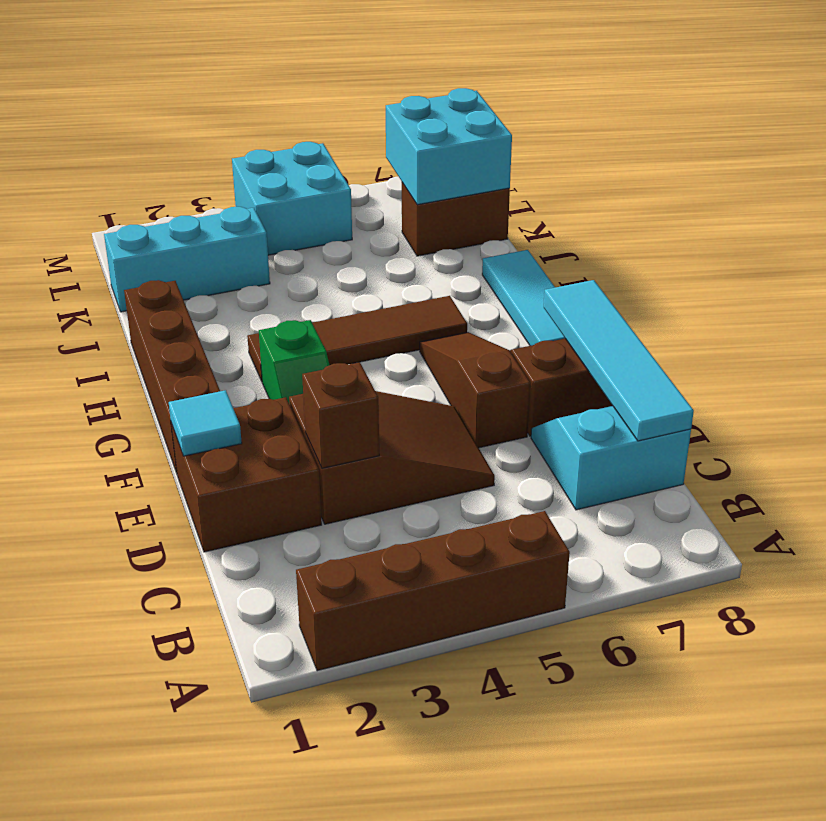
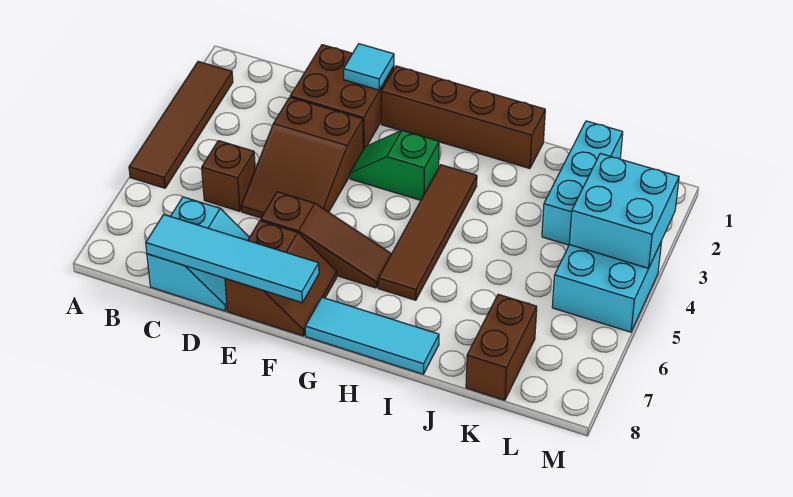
brown 1x4 brick [296,511,570,671] -> brown 1x4 tile [129,61,233,188]
brown 1x1 brick [302,362,379,468] -> brown 1x1 brick moved to [202,141,255,211]
cyan 2x2 brick [386,88,512,205] -> cyan 2x2 brick moved to [569,153,679,268]

